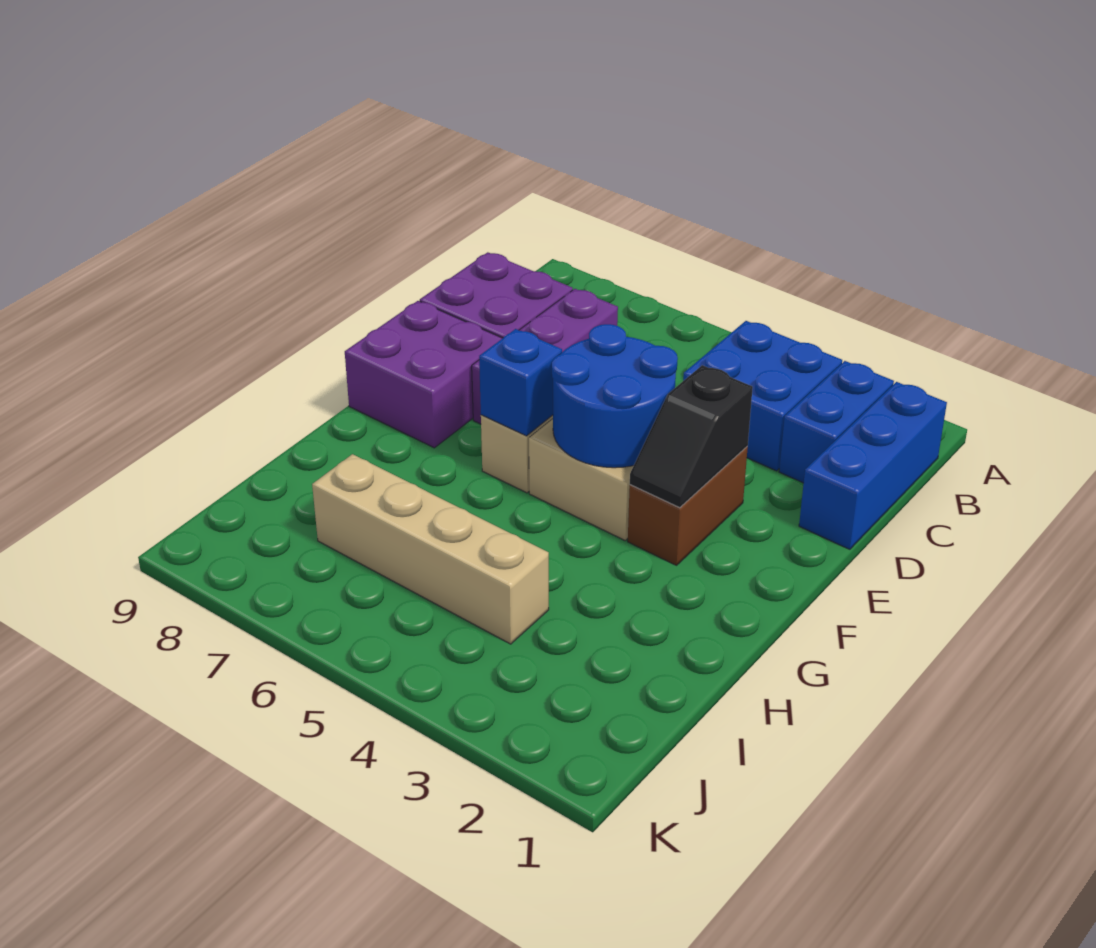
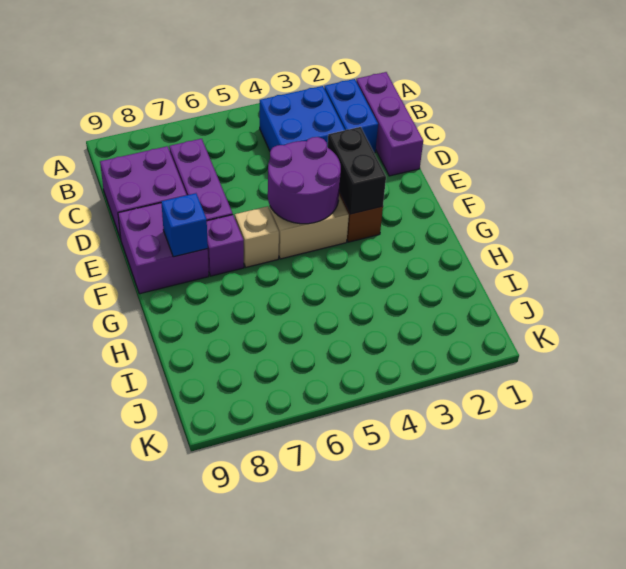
blue 1x3 brick [799,382,947,549] -> purple 1x3 brick [356,72,423,176]
black 1x2 slope [630,365,753,508] -> black 1x2 brick [328,127,386,214]
blue 2x2 round brick [552,324,678,468] -> purple 2x2 round brick [268,137,341,224]
blue 1x1 brick [479,329,562,436] -> blue 1x1 brick moved to [161,193,208,257]
none -> purple 1x1 brick [207,215,244,276]
tan 1x4 brick [312,454,549,644] -> none

